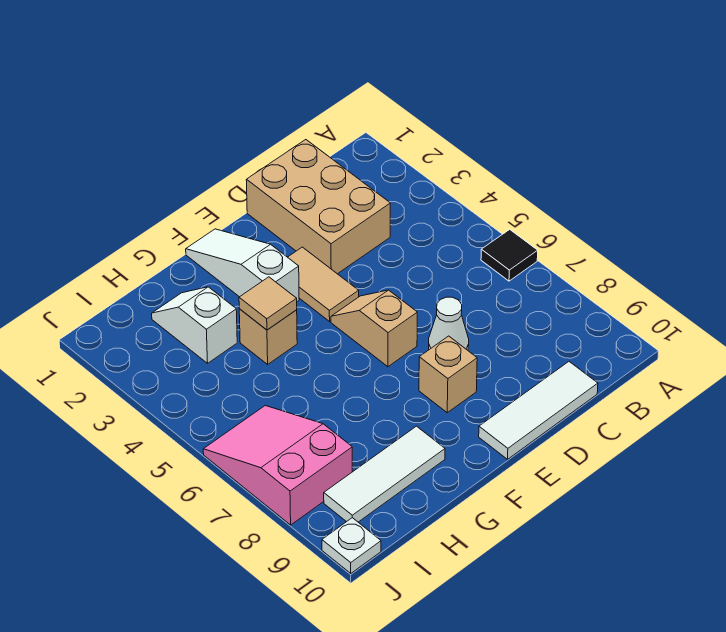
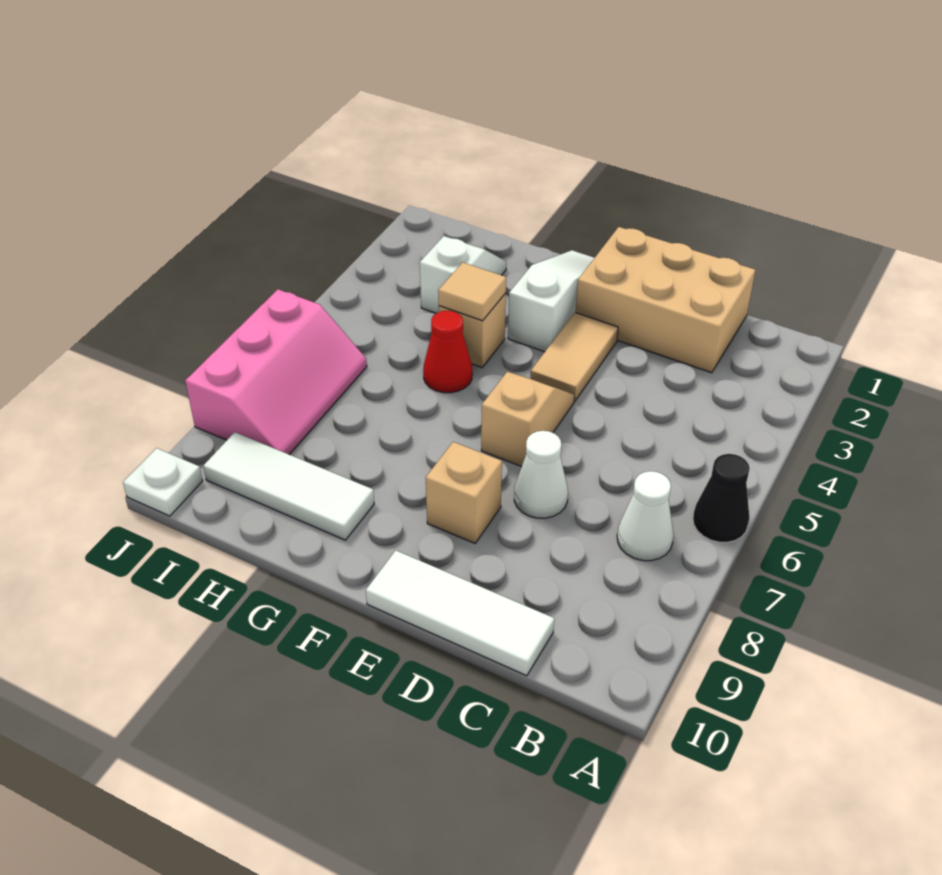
black 1x1 tile [481,229,538,281] -> black 1x1 cone [693,454,750,542]
none -> white 1x1 cone [617,471,674,561]
tan 2x3 brick [246,140,390,274] -> tan 2x3 brick turned to [576,227,755,373]
none -> red 1x1 cone [423,311,472,393]
pink 2x3 slope [203,406,352,525] -> pink 2x3 slope turned to [185,289,367,454]

